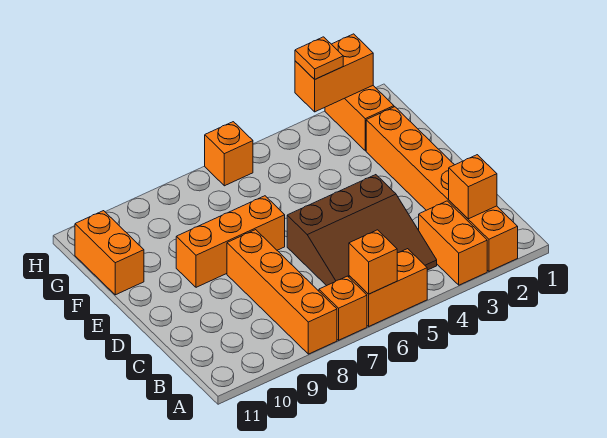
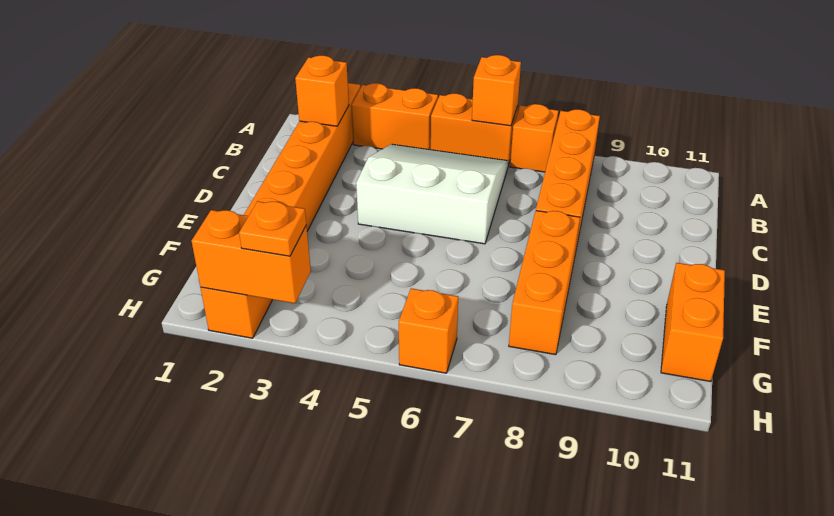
orange 1x2 brick [419,201,487,285] -> orange 1x2 brick turned to [351,83,438,150]
brown 3x3 slope [287,175,437,286] -> white 3x3 slope [356,144,508,244]
orange 1x3 brick [176,196,285,287] -> orange 1x3 brick turned to [509,211,580,355]

